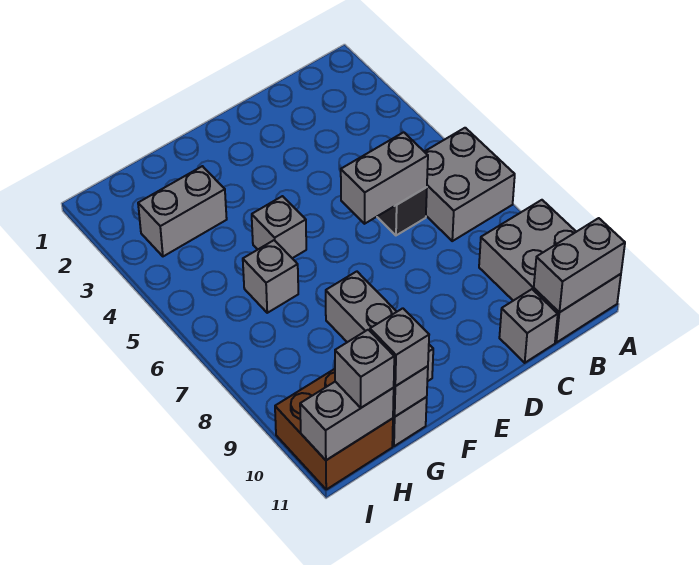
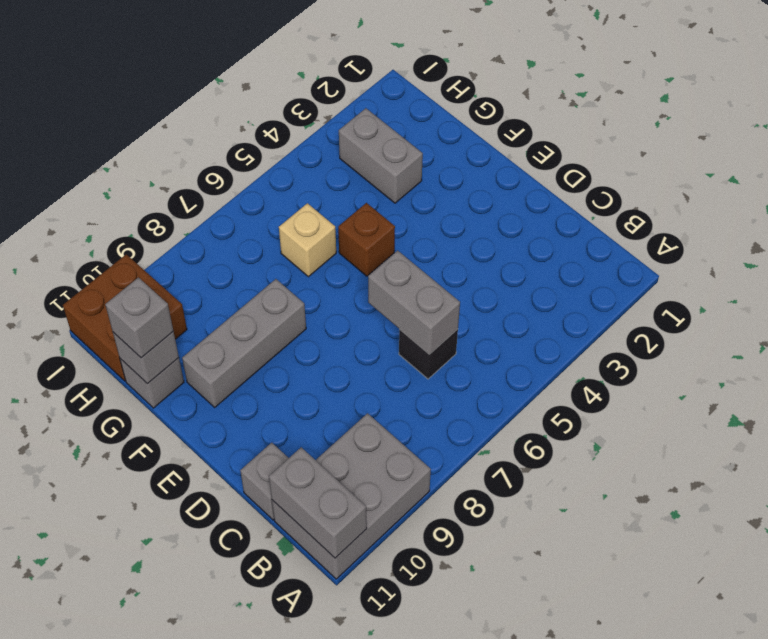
grey 2x2 brick [424,128,515,241] -> none
grey 1x1 brick [252,196,306,258] -> brown 1x1 brick [338,203,395,276]
grey 1x1 brick [243,240,298,313] -> tan 1x1 brick [279,203,336,277]
grey 1x2 brick [300,382,394,460] -> none
grey 1x1 brick [335,330,394,408] -> none

